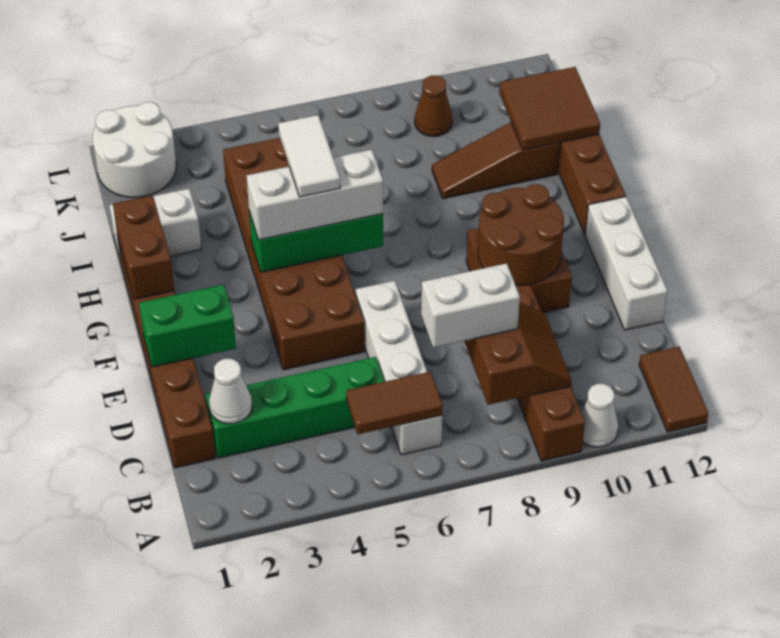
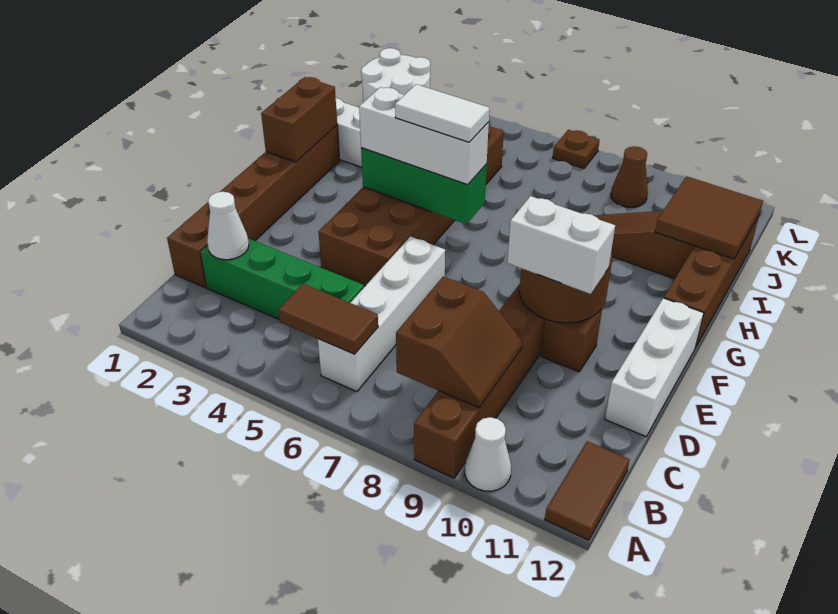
white 1x2 brick [421,263,520,348] -> white 1x2 brick moved to [507,196,615,294]
green 1x2 brick [139,285,236,367] -> none
white 1x2 tile [278,115,340,197] -> white 1x2 tile turned to [395,84,489,142]
none -> brown 1x1 plate [553,130,600,168]

